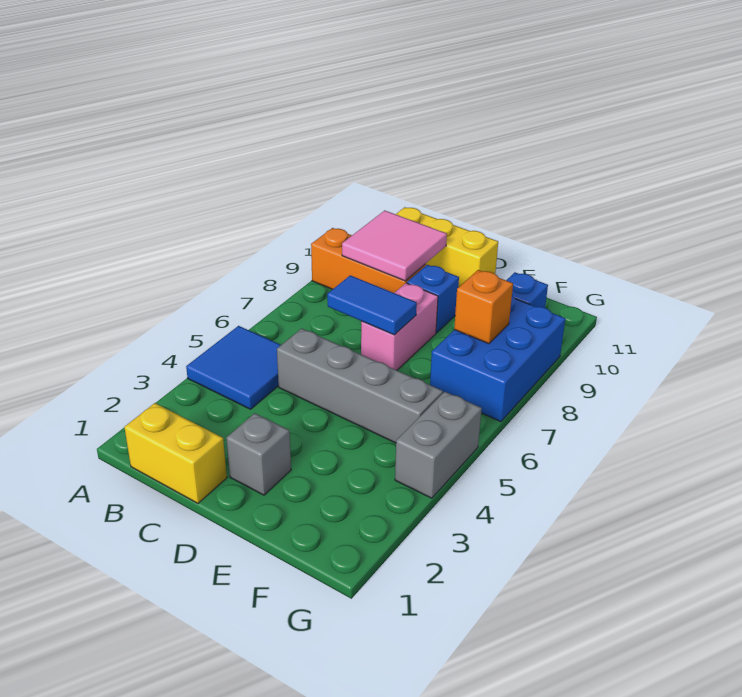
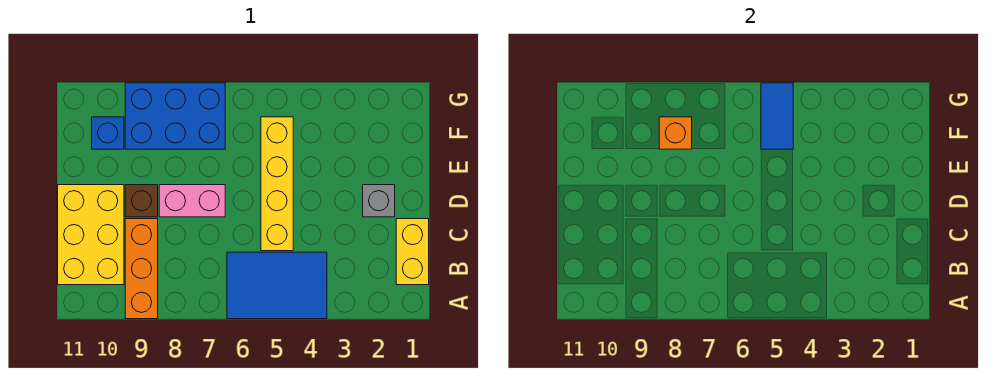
blue 2x2 tile [186,326,281,409] -> blue 2x3 tile [227,252,327,319]
pink 2x2 tile [342,210,447,281] -> none
yellow 1x3 brick [396,207,498,287] -> yellow 2x3 brick [58,185,124,285]
grey 1x4 brick [277,329,443,443] -> yellow 1x4 brick [261,117,293,251]
blue 1x2 tile [327,275,417,335] -> blue 1x2 tile moved to [761,83,793,149]
blue 1x1 brick [407,265,459,333] -> brown 1x1 brick [125,185,158,217]
grey 1x2 brick [395,392,482,498] -> none

